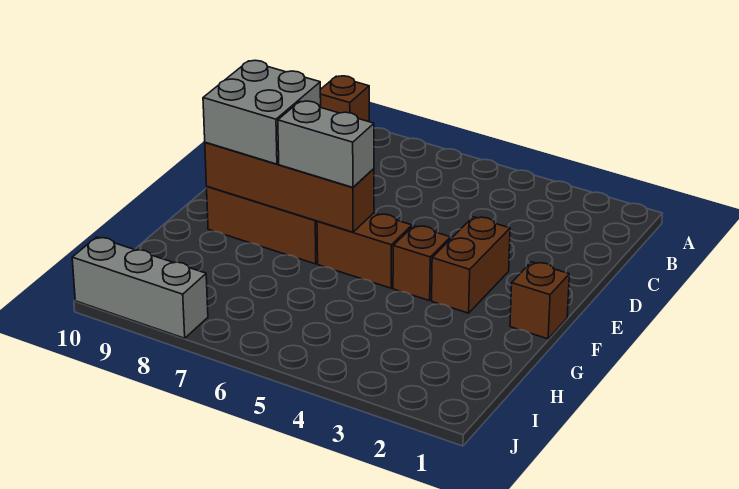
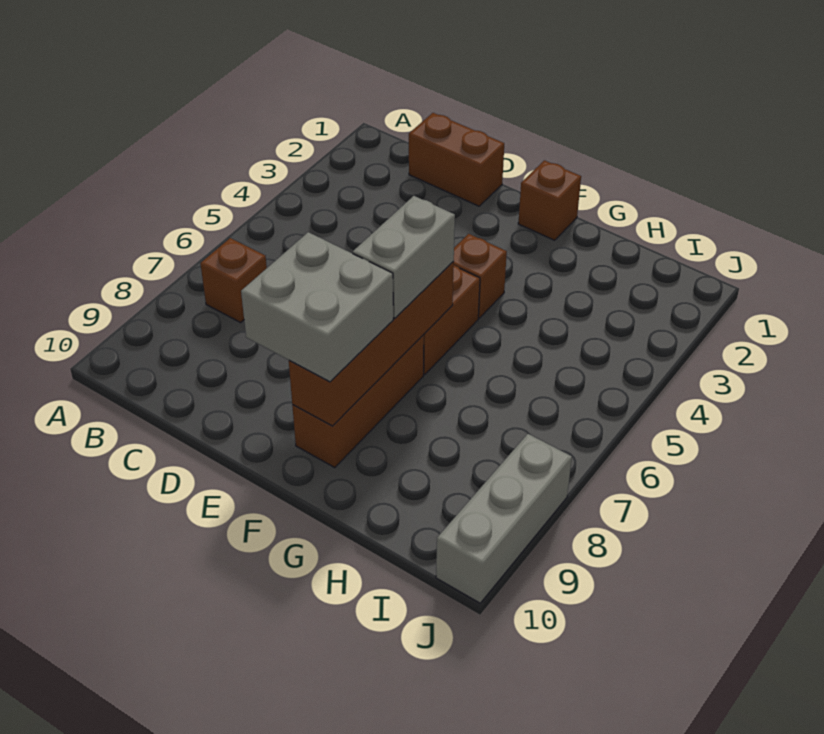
brown 1x1 brick [320,76,369,122] -> brown 1x1 brick moved to [200,238,267,323]
brown 1x2 brick [432,217,510,313] -> brown 1x2 brick moved to [409,113,504,206]

